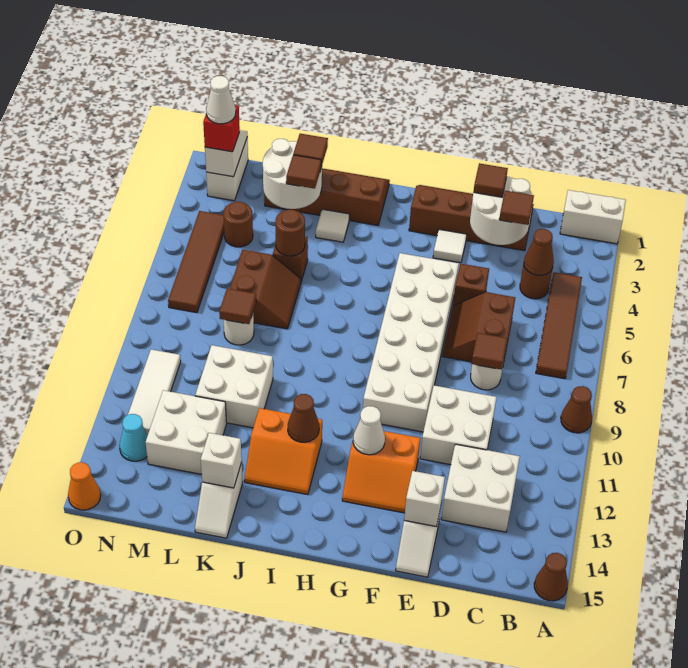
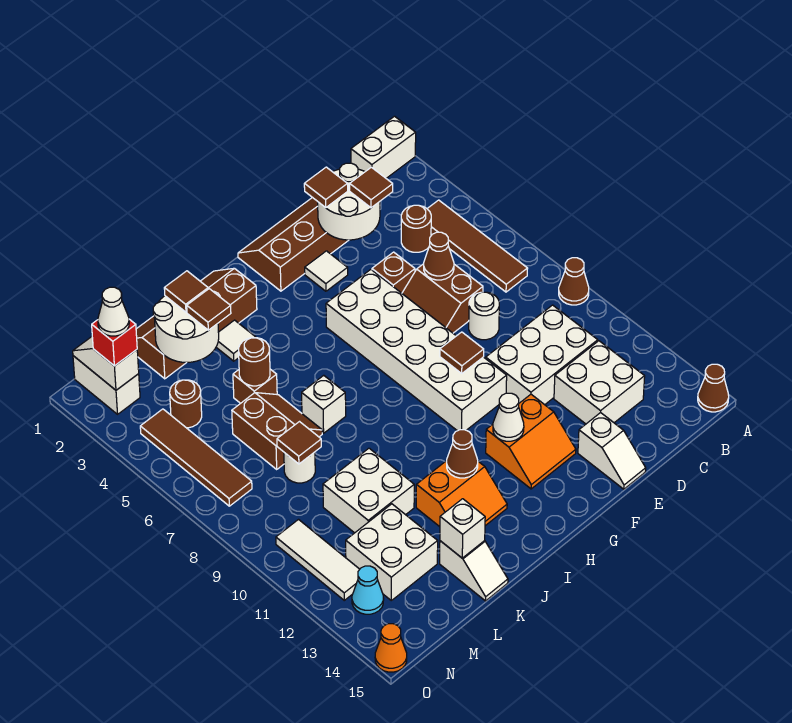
brown 1x1 cone [524,229,554,275] -> brown 1x1 cone moved to [424,232,454,280]
brown 1x1 tile [471,333,508,370] -> brown 1x1 tile moved to [440,332,484,373]
white 2x2 brick [420,385,497,465] -> white 2x3 brick [486,305,598,405]
white 1x1 brick [404,471,445,527] -> white 1x1 brick moved to [302,375,346,433]

